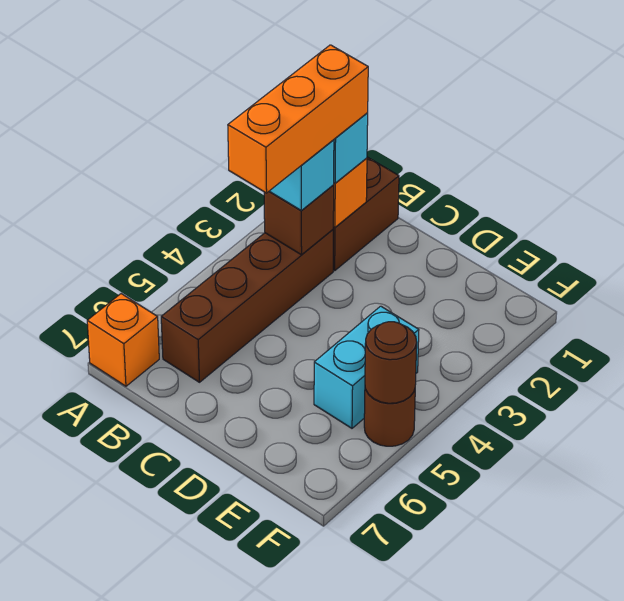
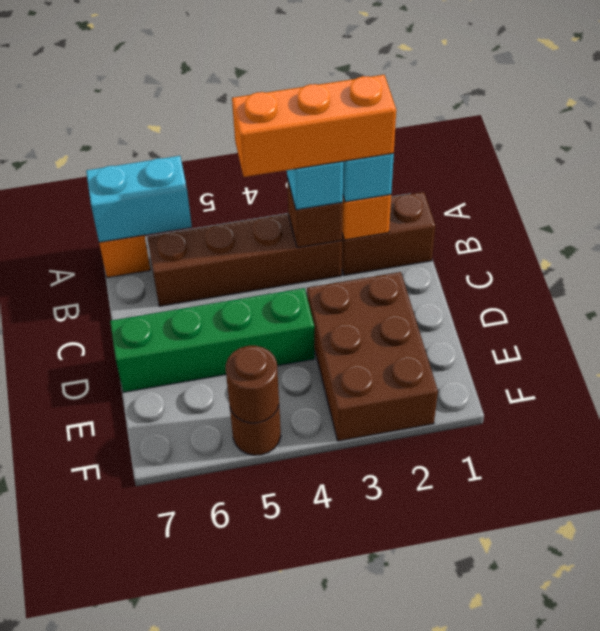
none -> brown 2x3 brick [307,272,438,441]
none -> green 1x4 brick [110,288,315,392]
cyan 1x2 brick [314,306,419,428] -> cyan 1x2 brick moved to [86,156,192,242]

